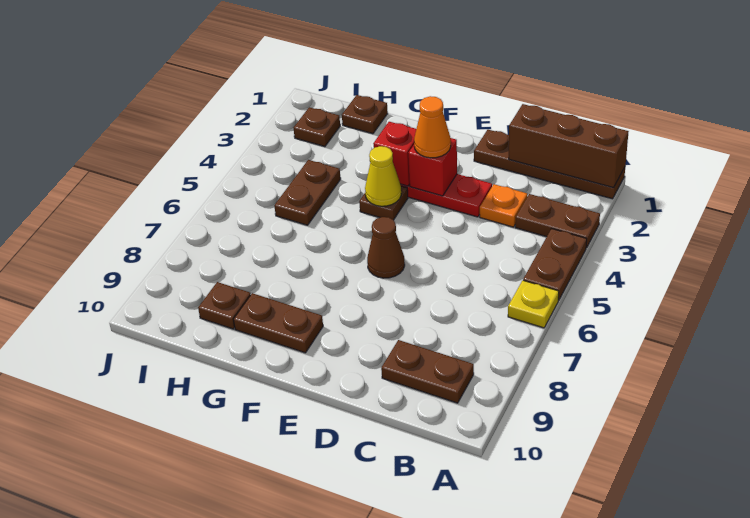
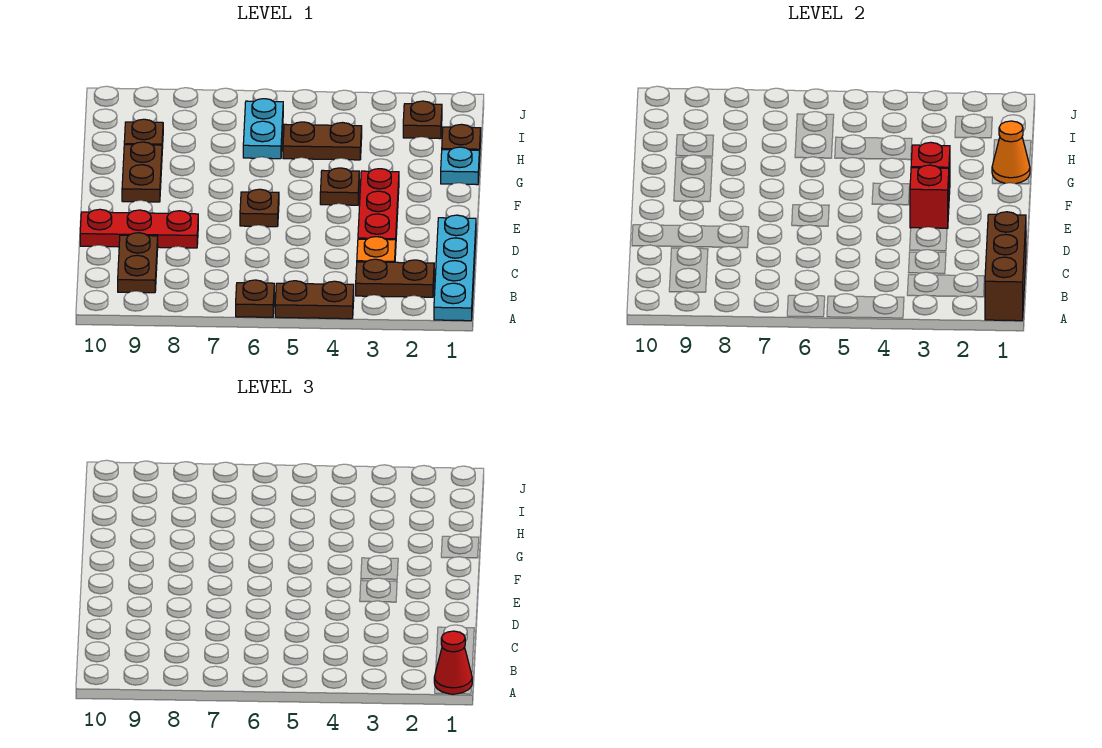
brown 1x4 plate [474,130,625,199] -> cyan 1x4 plate [434,215,476,321]
none -> red 1x1 cone [434,631,472,694]
brown 1x2 plate [515,194,600,248] -> brown 1x2 plate turned to [356,259,434,297]
yellow 1x1 plate [508,280,559,328] -> brown 1x1 plate [236,280,274,317]
none -> red 1x3 plate [80,209,198,248]
orange 1x1 cone [414,96,451,158] -> orange 1x1 cone moved to [992,121,1030,184]
brown 1x1 cone [367,217,405,278] -> brown 1x1 plate [240,189,279,227]
yellow 1x1 cone [365,146,401,206] -> none
none -> cyan 1x1 plate [441,147,479,185]
none -> cyan 1x2 plate [243,99,283,159]

